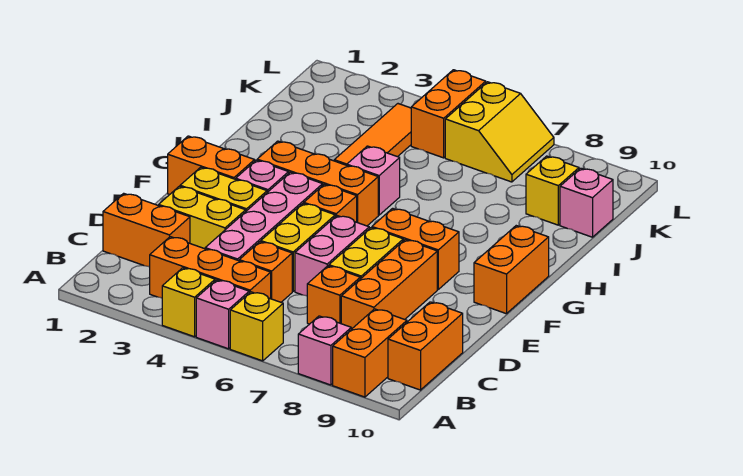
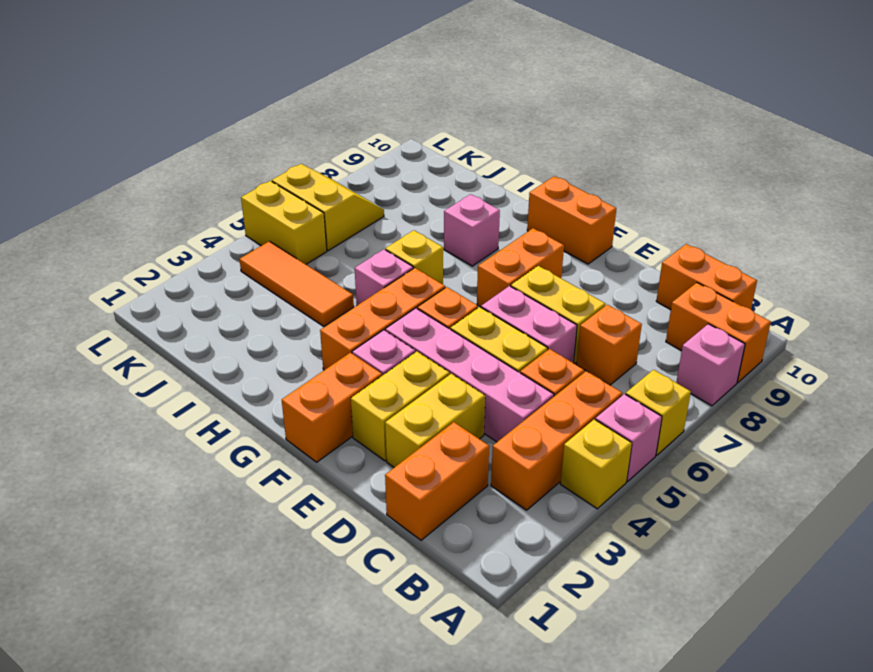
orange 1x3 brick [341,240,437,329] -> none
yellow 1x1 brick [526,156,579,225] -> yellow 1x1 brick moved to [385,230,443,284]
pink 1x1 brick [560,168,613,237] -> pink 1x1 brick moved to [444,194,500,266]
orange 1x2 brick [411,70,486,158] -> yellow 1x2 brick [241,181,327,264]

